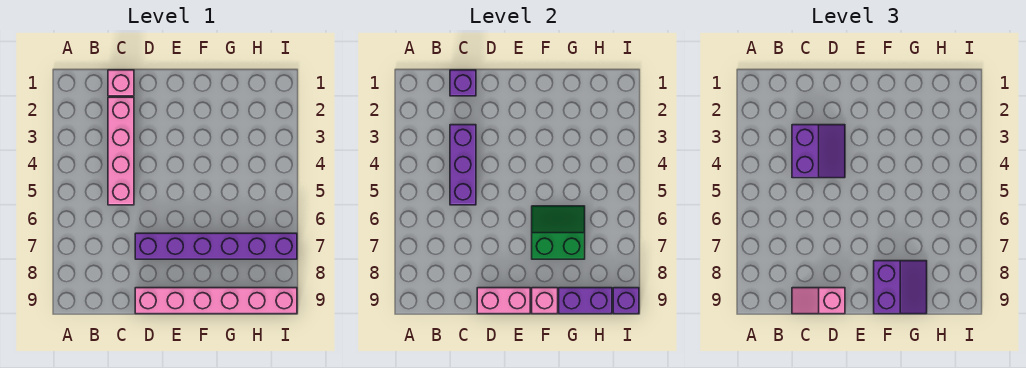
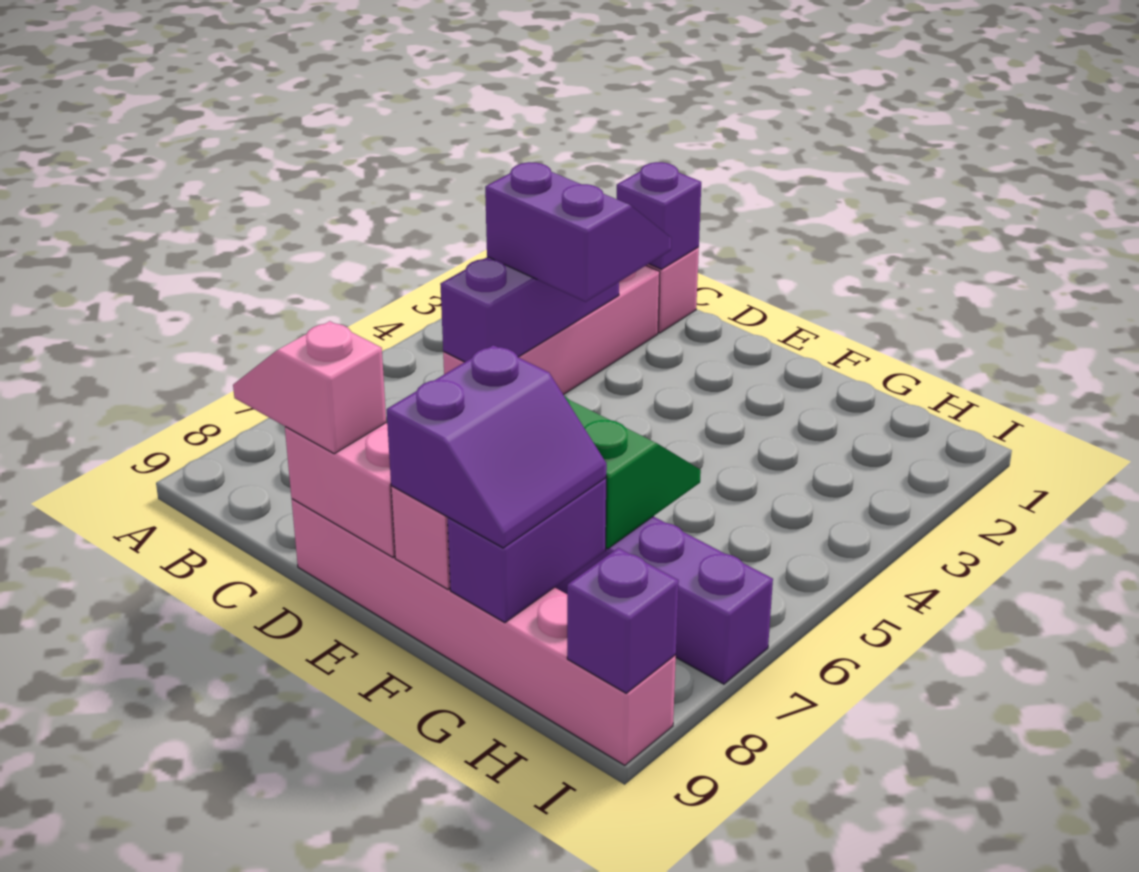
purple 2x2 slope [792,125,845,178] -> purple 2x2 slope turned to [485,162,671,302]
purple 1x2 brick [559,288,612,314] -> purple 1x2 brick turned to [448,478,606,623]

